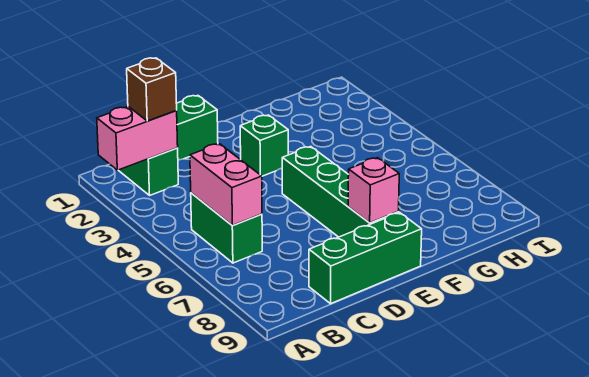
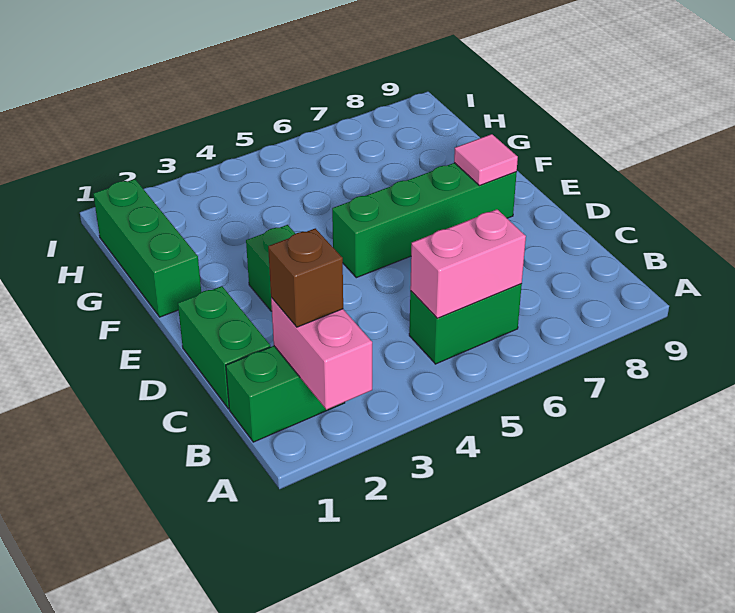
green 1x3 brick [309,213,422,304] -> green 1x3 brick moved to [93,179,201,317]
pink 1x1 brick [348,158,399,223] -> pink 1x1 tile [454,134,518,186]

